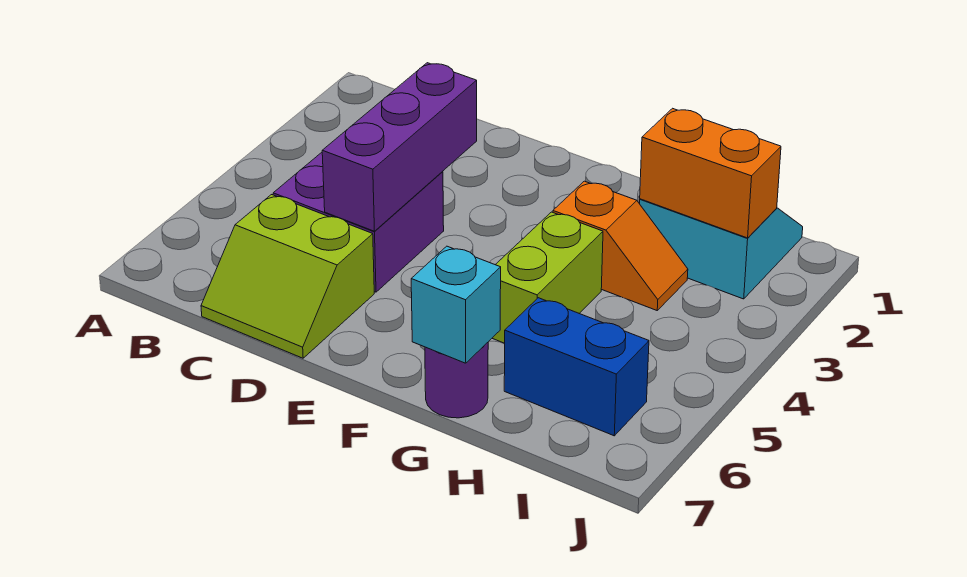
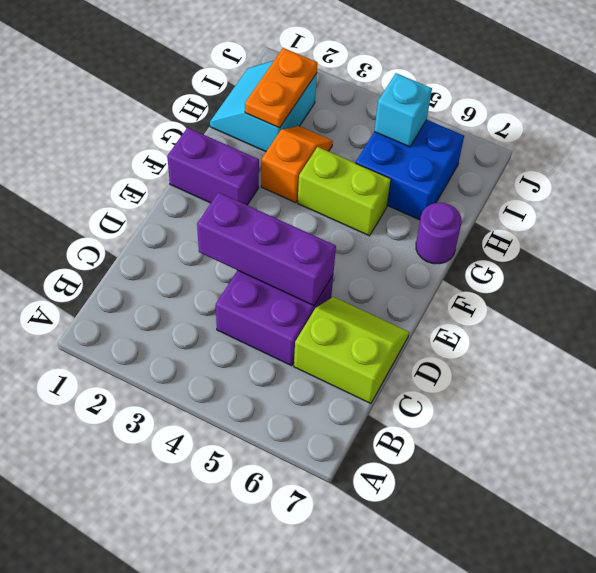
lime 2x2 slope [201,195,374,358] -> lime 2x2 slope turned to [294,297,409,404]
none -> purple 1x2 brick [167,128,259,205]
cyan 1x1 brick [411,246,501,363] -> cyan 1x1 brick moved to [374,73,432,147]
orange 1x2 brick [640,108,781,238] -> orange 1x2 plate [245,48,317,128]
blue 1x2 brick [504,298,649,436] -> blue 2x2 brick [356,120,464,220]

